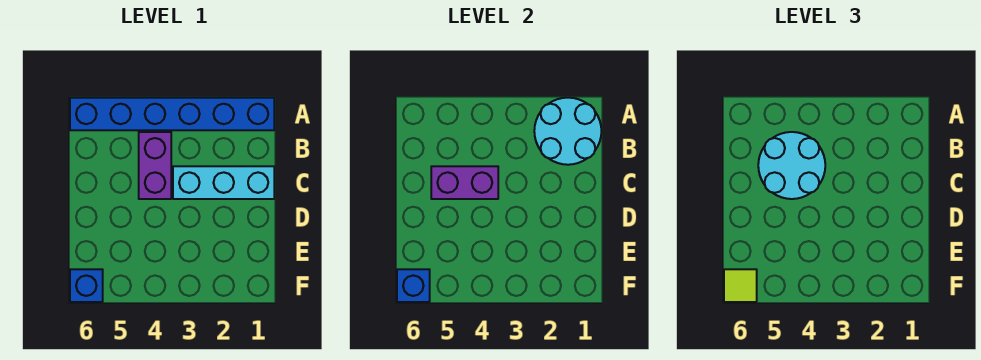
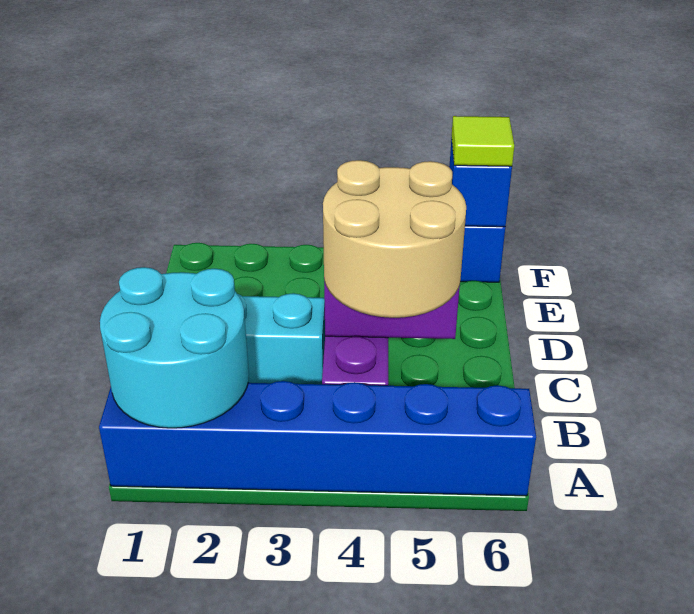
cyan 2x2 round brick [758,132,825,199] -> tan 2x2 round brick [323,160,466,318]

